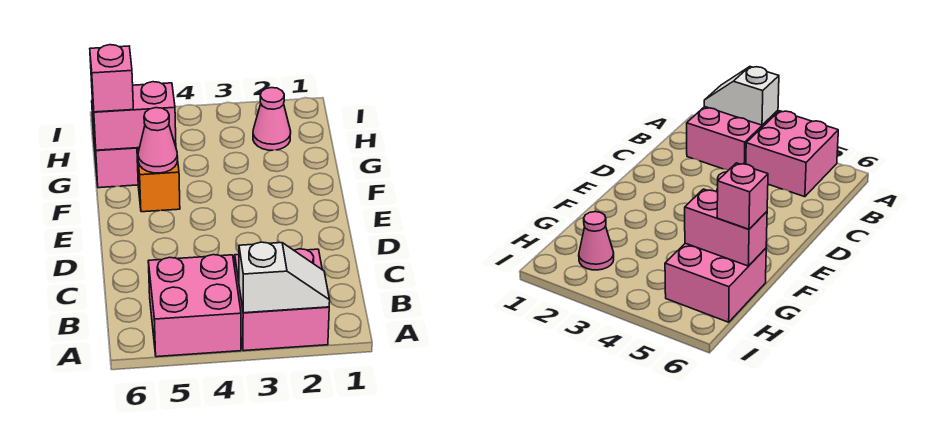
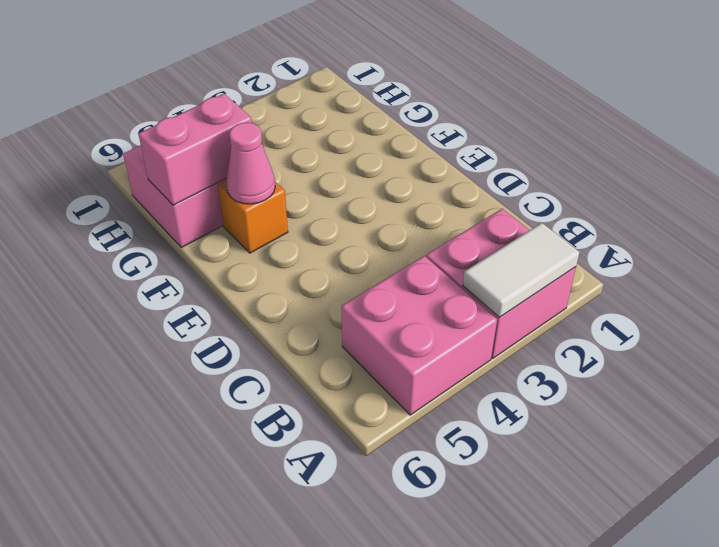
white 1x2 slope [239,242,330,313] -> white 1x2 tile [463,223,579,317]
pink 1x1 brick [90,45,133,112] -> none
pink 1x1 cone [253,88,291,150] -> none

